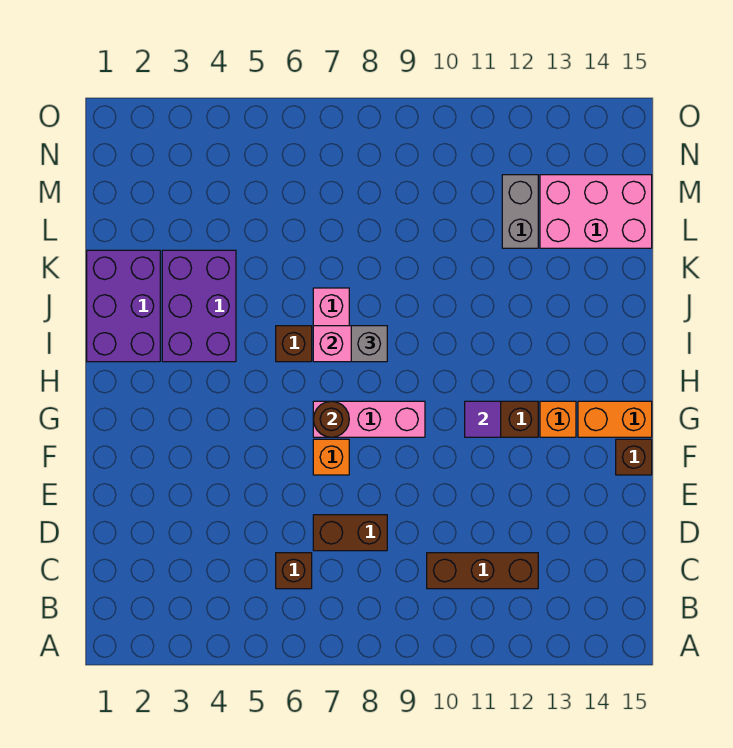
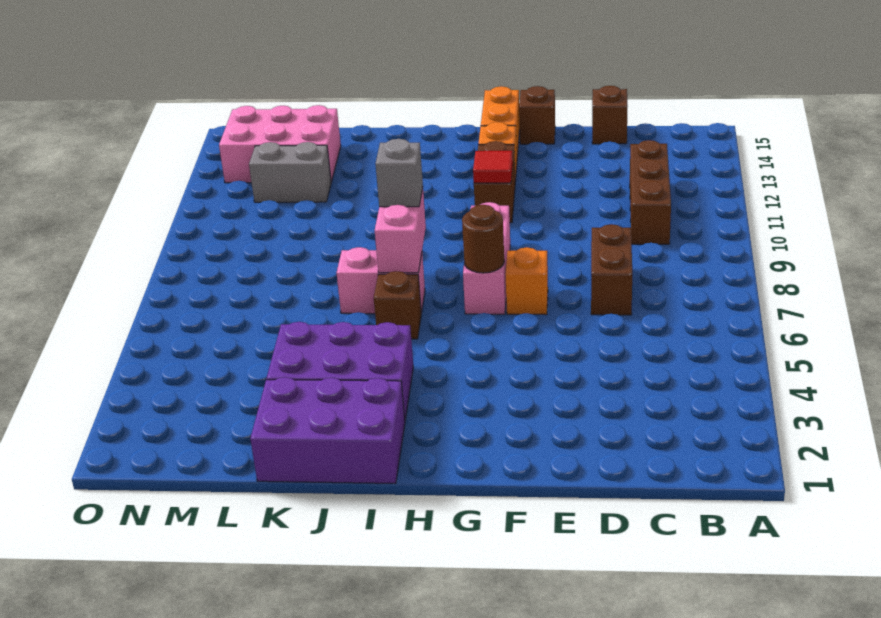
brown 1x1 brick [276,553,312,589] -> brown 1x1 brick moved to [592,86,628,144]
purple 1x1 tile [465,401,501,437] -> red 1x1 tile [473,151,513,183]
pink 2x3 brick [540,175,652,248] -> pink 2x3 brick turned to [219,105,341,183]

